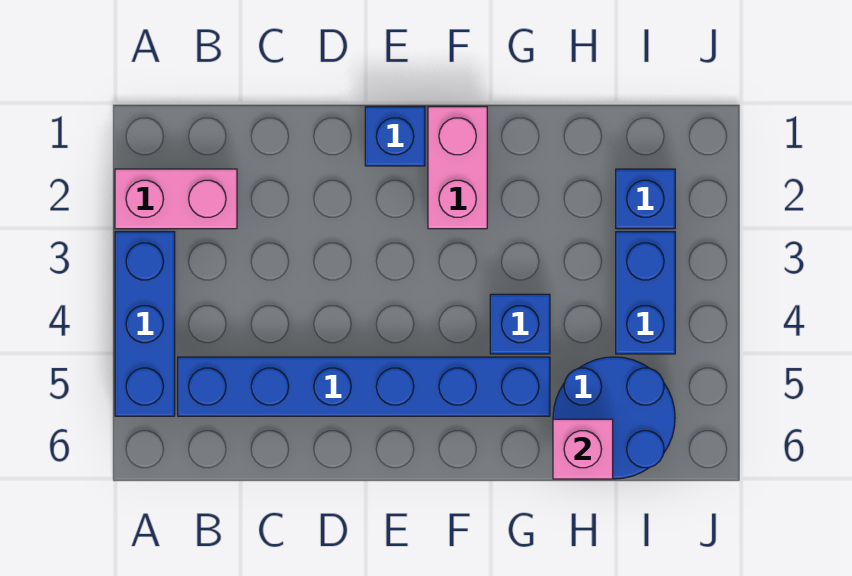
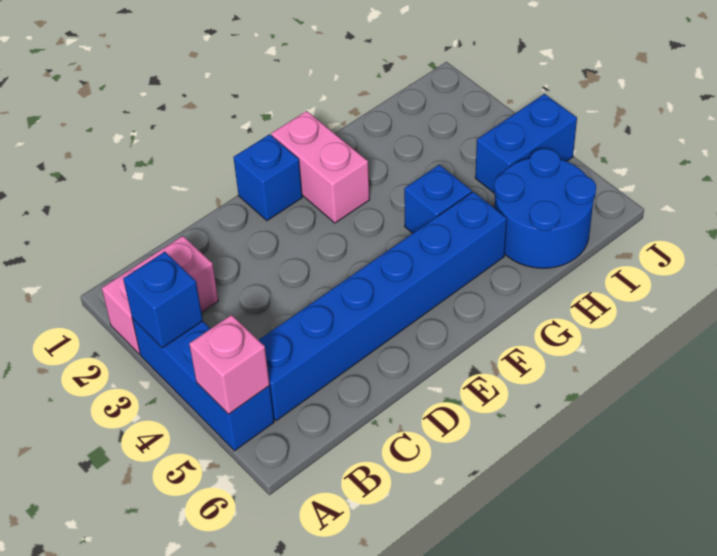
pink 1x1 brick [553,419,613,479] -> pink 1x1 brick moved to [189,315,270,414]
blue 1x1 brick [616,169,675,229] -> blue 1x1 brick moved to [123,252,203,348]
blue 1x2 brick [616,232,675,354] -> blue 1x2 brick turned to [475,94,577,193]

